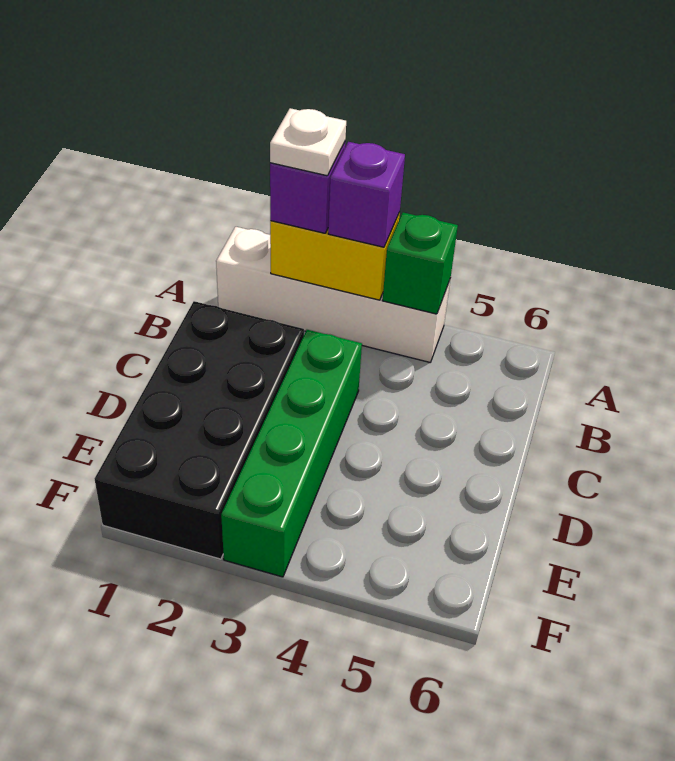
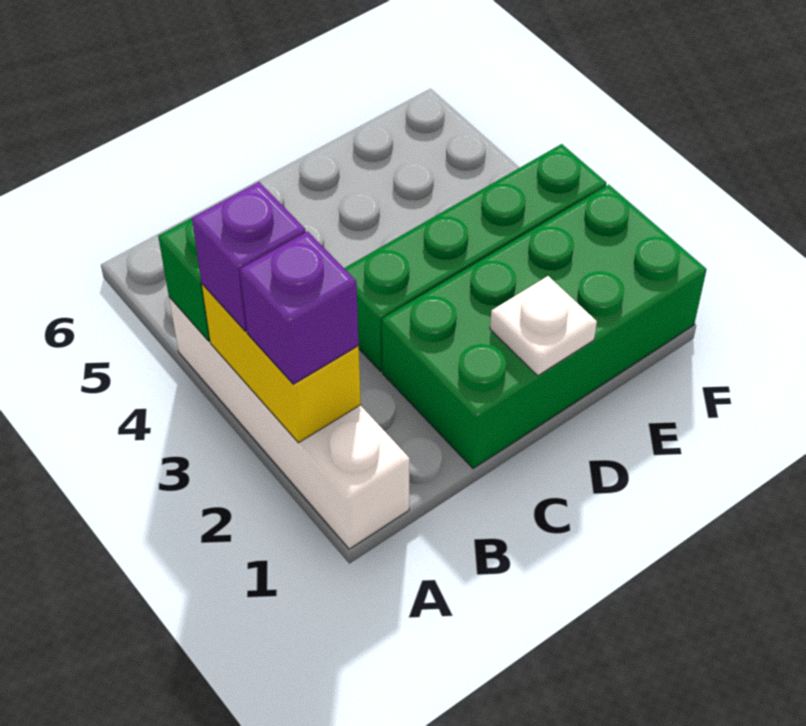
white 1x1 plate [270,108,346,176] -> white 1x1 plate moved to [490,276,597,376]
black 2x4 brick [95,301,304,559] -> green 2x4 brick [382,185,707,469]

